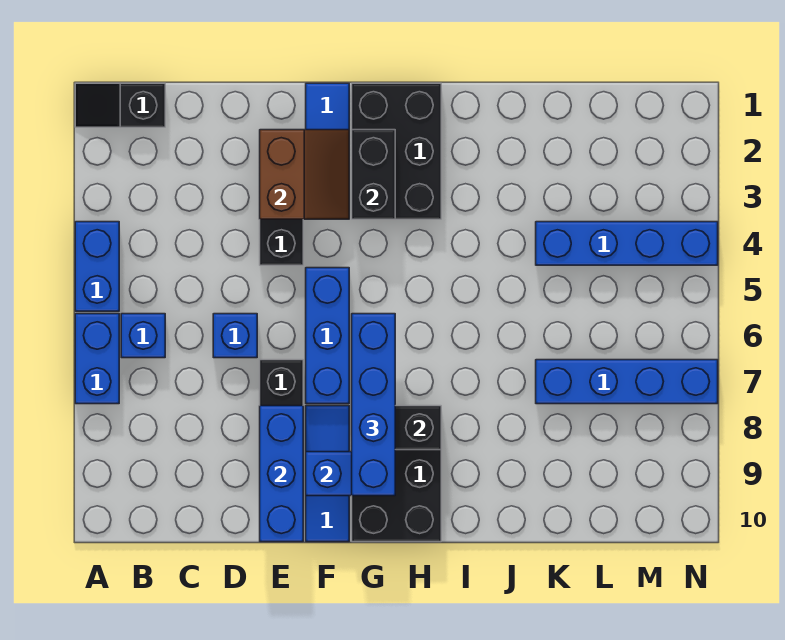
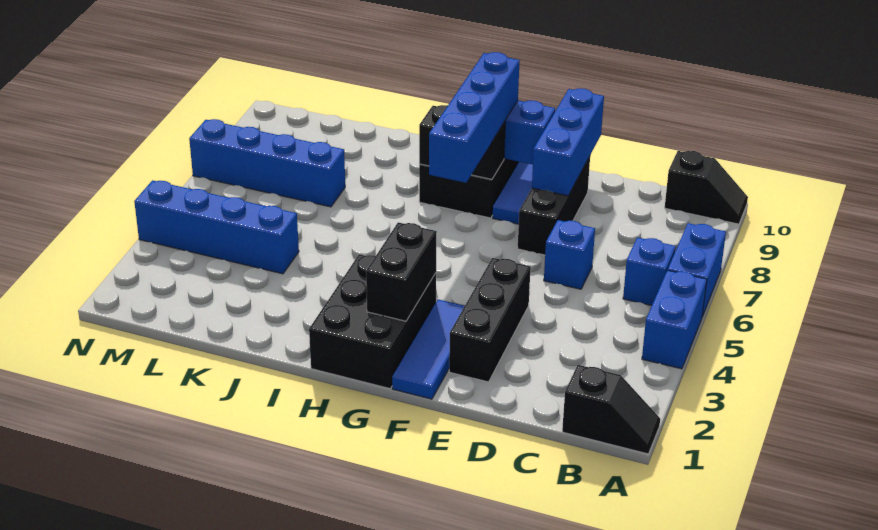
none -> black 1x2 slope [665,151,748,224]
brown 2x2 slope [260,130,349,219] -> none
blue 1x3 brick [306,268,349,404] -> none

